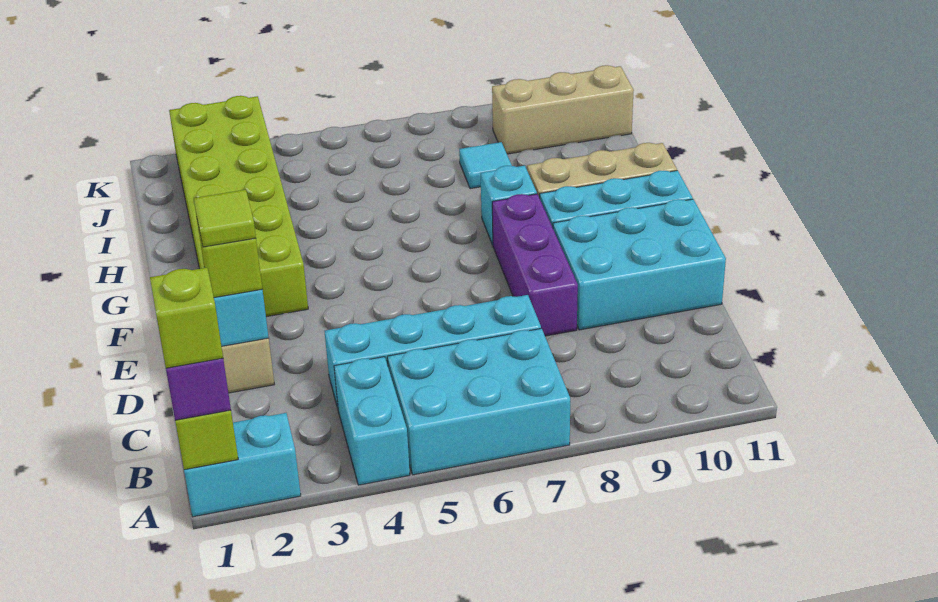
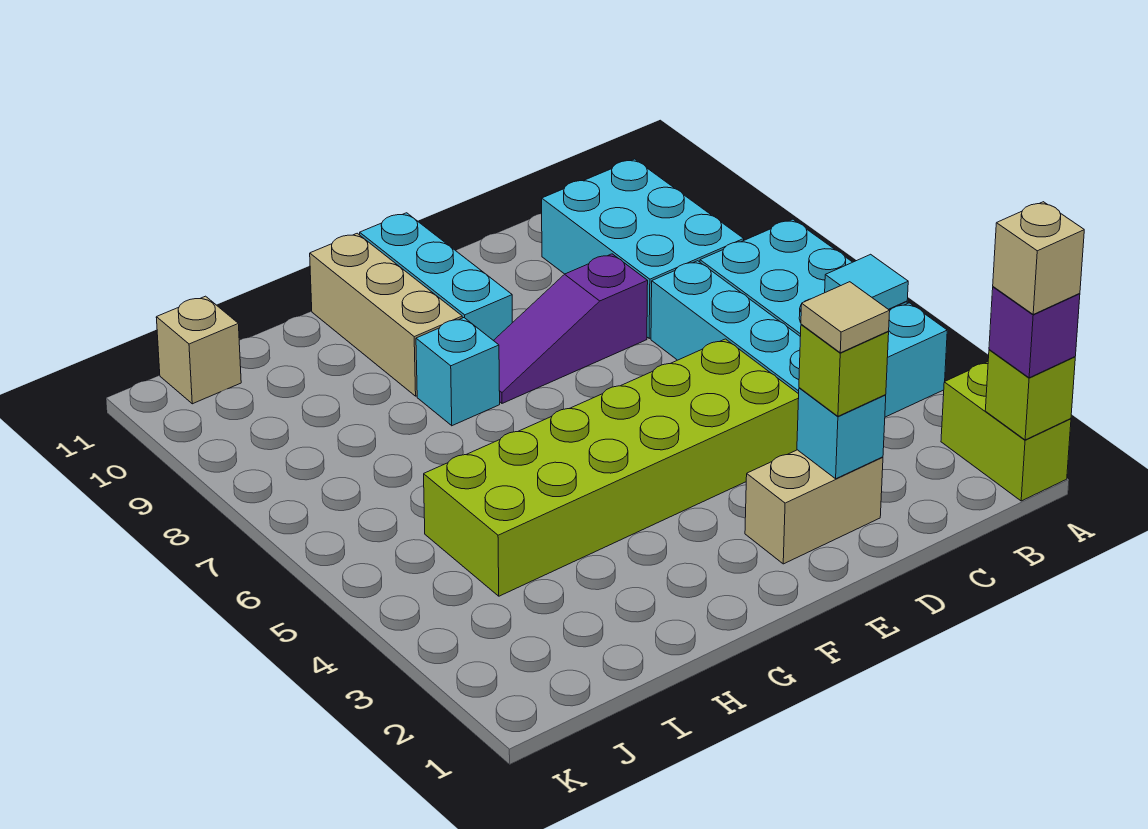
cyan 1x2 brick [184,413,301,517] -> lime 1x2 brick [941,362,1071,501]
lime 1x1 brick [150,268,223,368] -> tan 1x1 brick [993,202,1084,314]
lime 1x1 tile [194,190,256,247] -> tan 1x1 tile [801,282,890,353]
purple 1x3 brick [492,194,578,336] -> purple 1x3 slope [493,254,648,403]
cyan 2x3 brick [553,199,726,330] -> cyan 2x3 brick moved to [542,159,744,338]
lime 2x6 brick [169,96,308,317] -> lime 2x6 brick moved to [424,339,799,596]
cyan 1x1 tile [459,142,512,189] -> cyan 1x1 tile moved to [825,254,908,309]
tan 1x3 brick [492,65,634,154] -> tan 1x1 brick [156,296,241,404]

